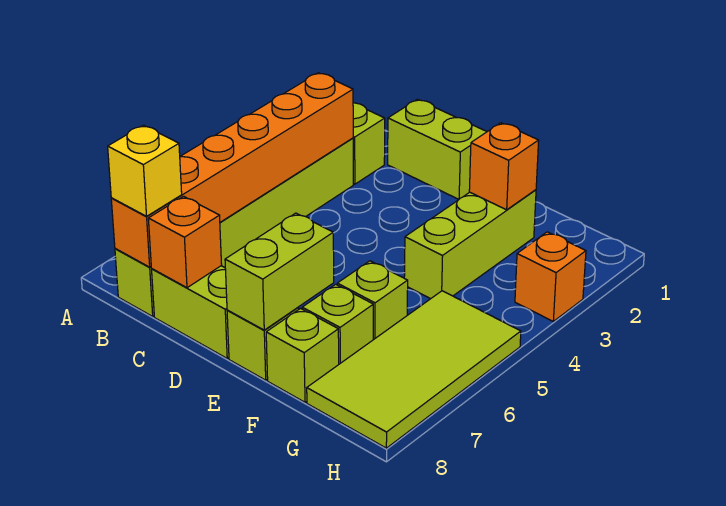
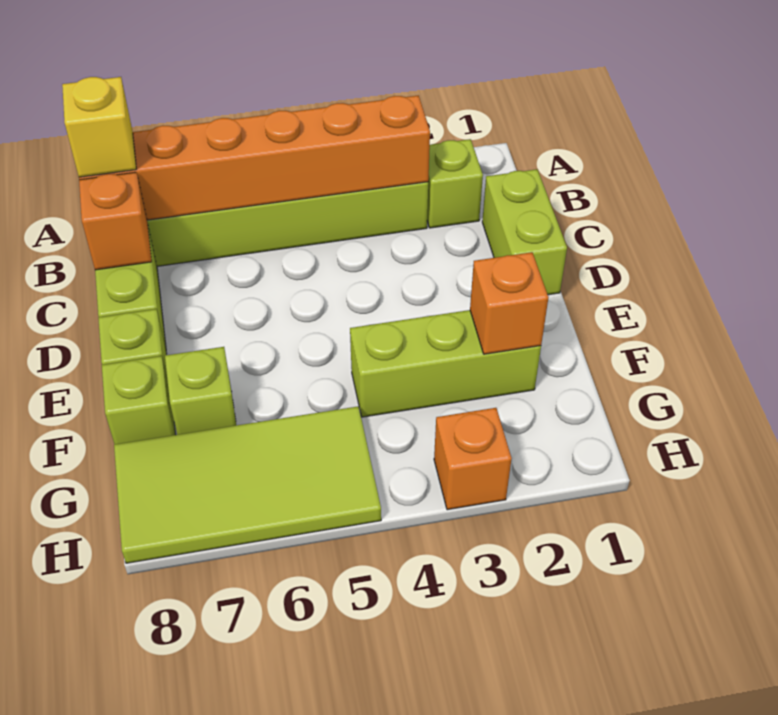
lime 1x2 brick [225,213,334,330] -> none
lime 1x1 brick [337,261,408,340] -> none

